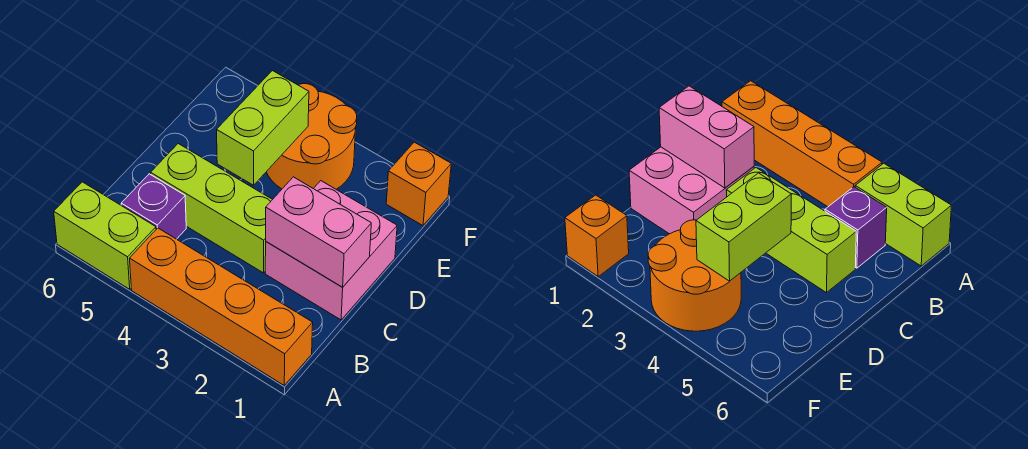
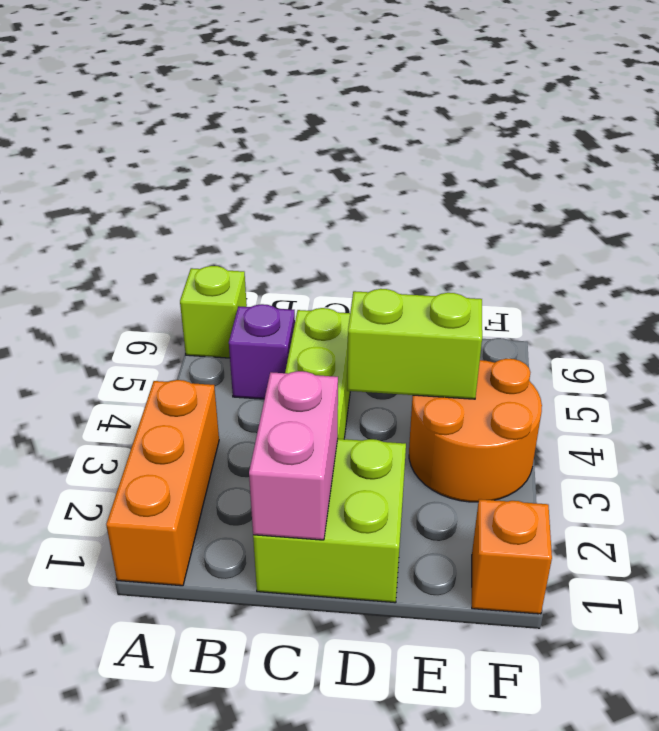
orange 1x4 brick [129,228,313,385] -> orange 1x3 brick [106,380,219,586]
lime 1x2 brick [54,182,156,289] -> lime 1x1 brick [180,266,247,358]
pink 2x2 brick [265,181,397,320] -> lime 2x2 brick [253,439,406,603]

